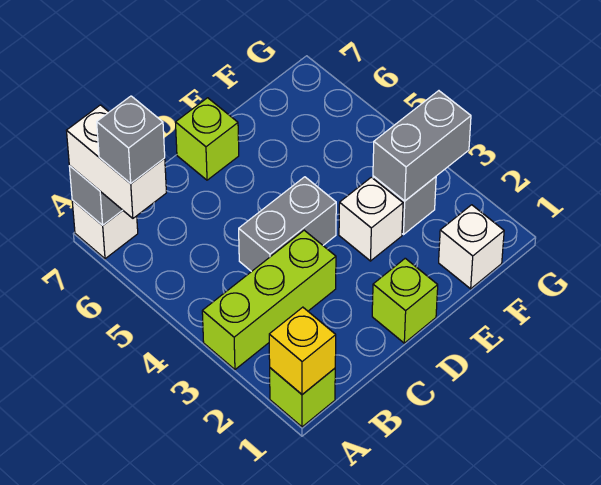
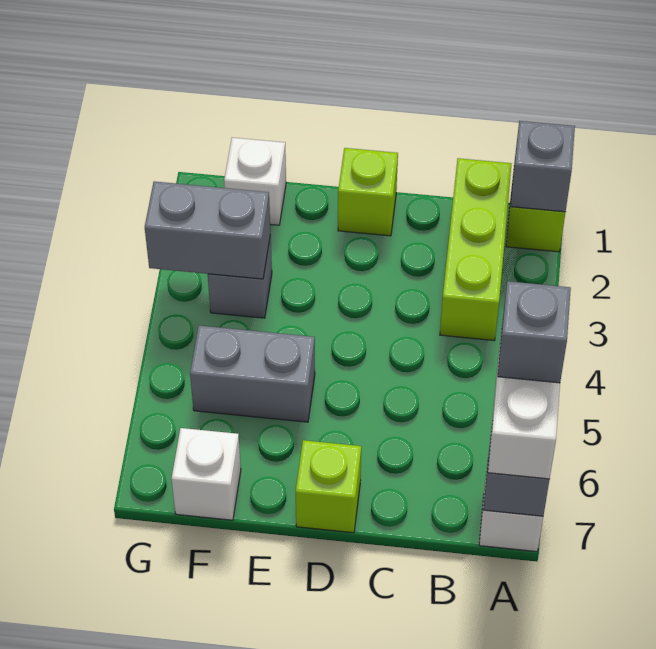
yellow 1x1 brick [269,307,336,394] -> grey 1x1 brick [511,121,575,212]
lime 1x3 brick [202,230,336,369] -> lime 1x3 brick turned to [440,158,512,340]
grey 1x2 brick [239,177,336,272] -> grey 1x2 brick moved to [190,326,315,422]
white 1x1 brick [339,177,403,261] -> white 1x1 brick moved to [171,428,241,520]

